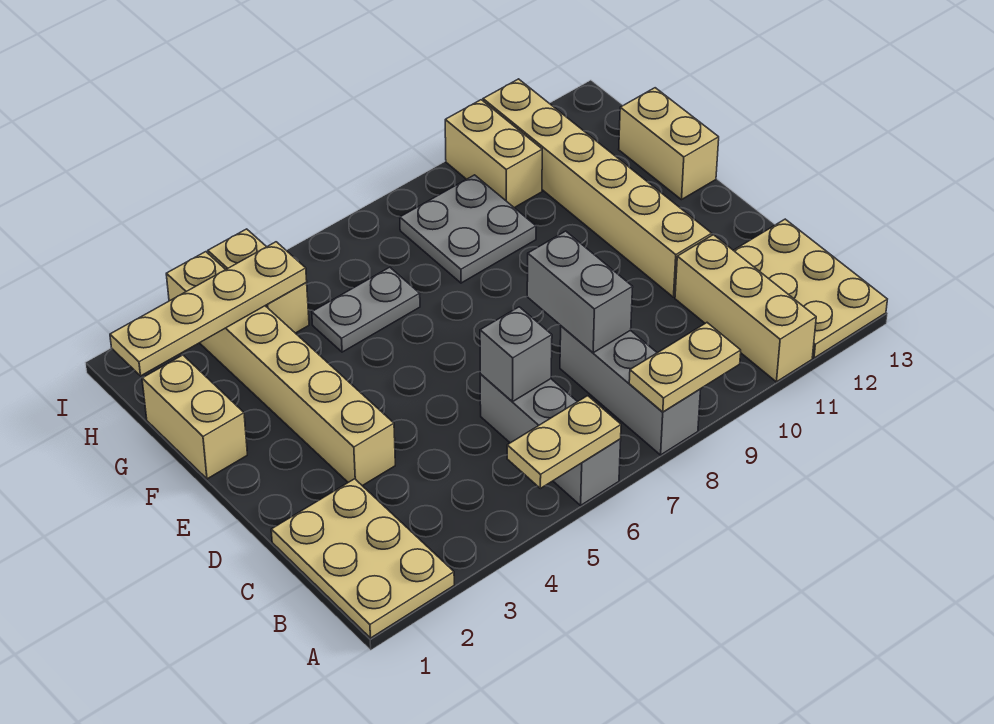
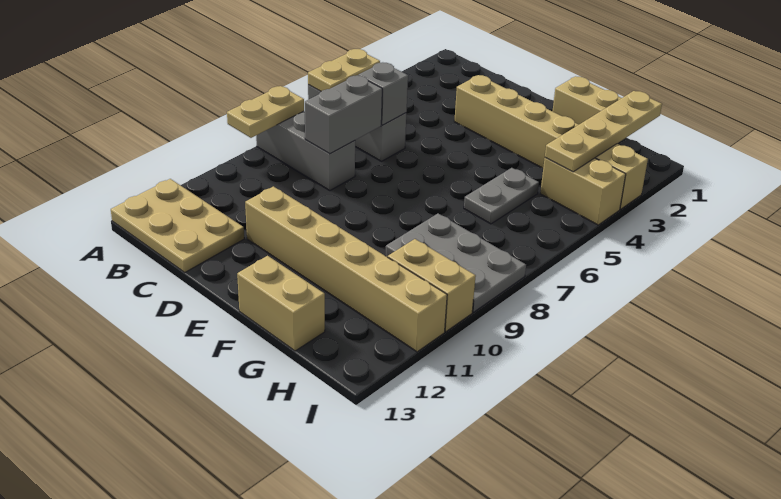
tan 2x3 plate [271,479,454,638] -> none
tan 1x3 brick [675,235,816,382] -> none
grey 1x2 brick [527,231,633,353] -> grey 1x2 brick turned to [305,75,382,154]
grey 2x2 plate [400,175,536,283] -> grey 2x3 plate [386,214,526,312]

